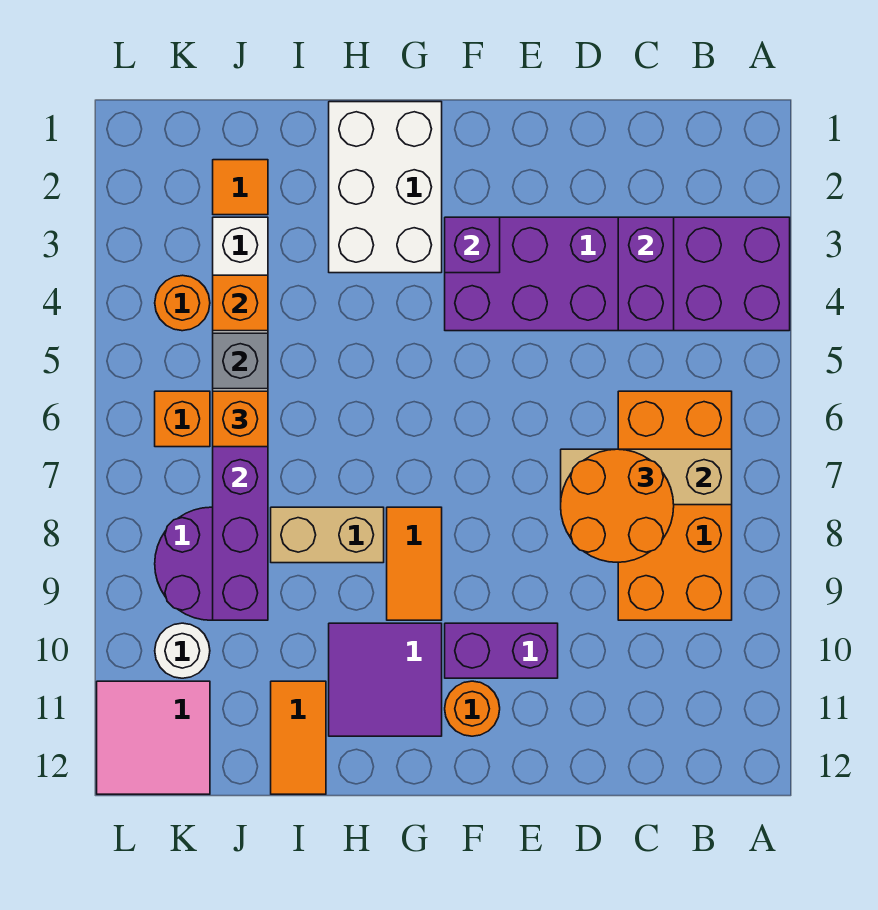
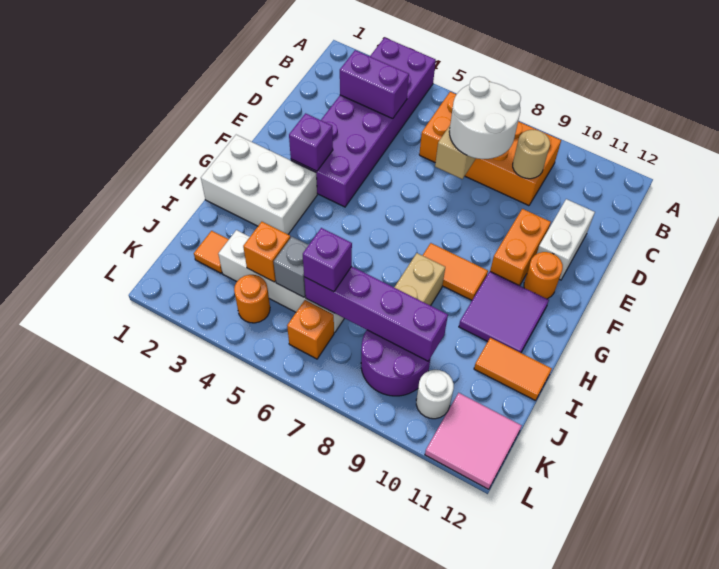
orange 2x2 round brick [561,449,674,562] -> white 2x2 round brick [449,77,521,159]
none -> tan 1x1 round brick [513,130,550,179]
none -> white 1x2 brick [537,199,595,280]
purple 1x2 brick [445,623,558,678] -> orange 1x2 brick [490,209,551,286]
orange 1x1 brick [213,391,268,447] -> purple 1x1 brick [303,228,352,292]

